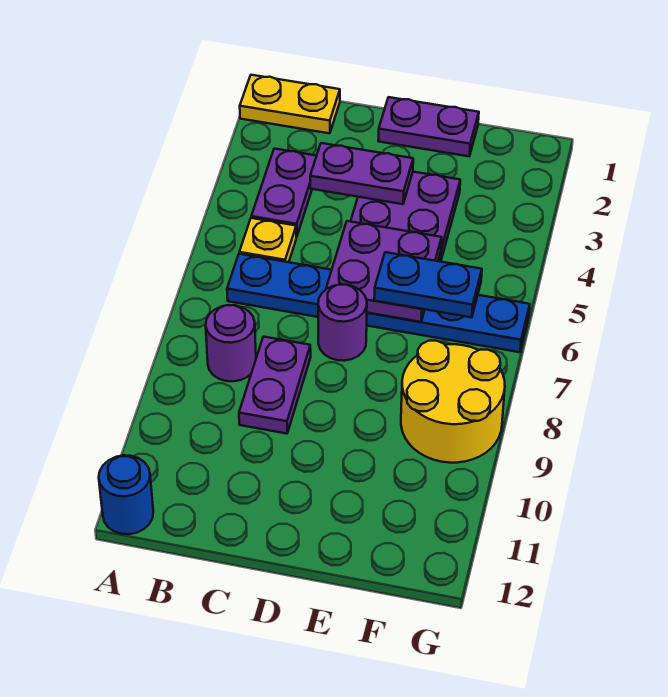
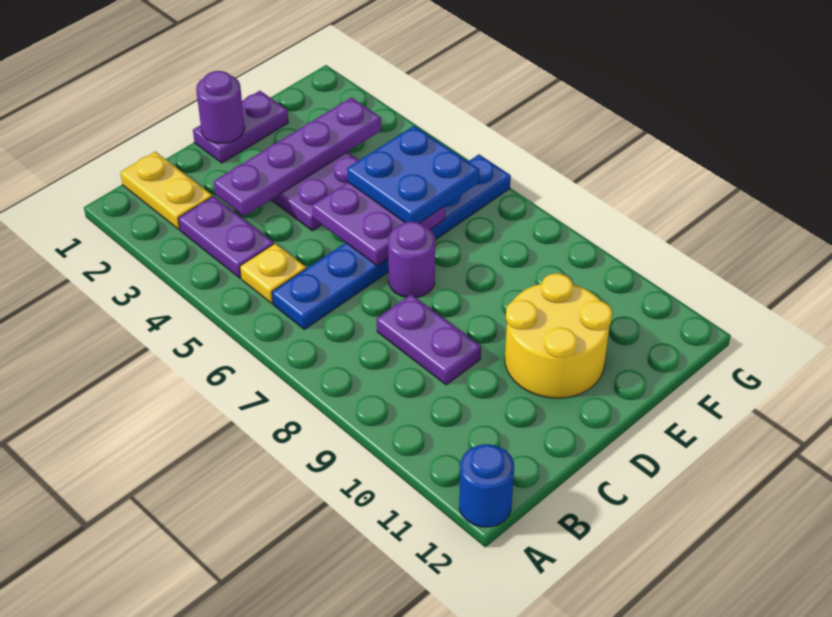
yellow 1x2 plate [240,75,340,133] -> yellow 1x2 plate turned to [120,152,212,229]
purple 1x1 round brick [206,305,256,381] -> purple 1x1 round brick moved to [196,71,245,143]
purple 1x2 plate [310,143,413,204] -> purple 1x4 plate [214,98,381,216]
blue 1x2 plate [374,252,482,317] -> blue 2x2 plate [347,126,479,223]
yellow 2x2 round brick [401,341,505,463] -> yellow 2x2 round brick moved to [505,273,612,398]

